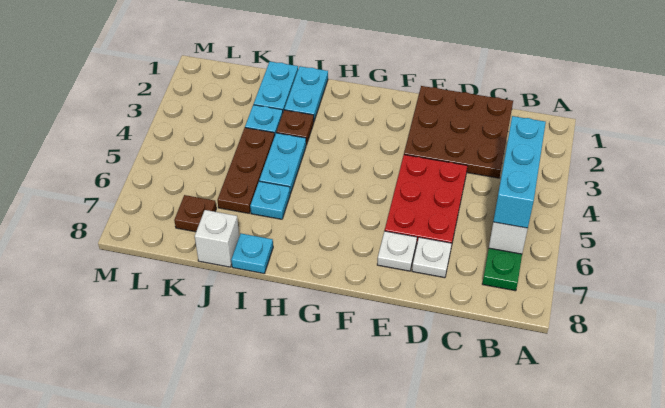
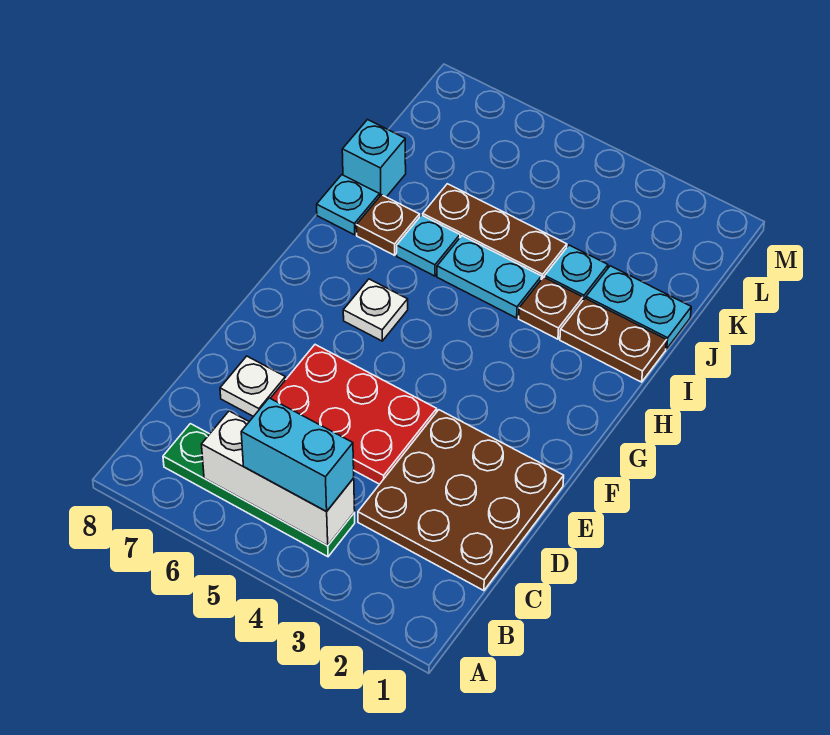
cyan 1x3 brick [493,116,546,228] -> cyan 1x2 brick [241,398,354,512]
white 1x1 plate [377,231,417,271] -> white 1x1 plate moved to [343,279,408,341]
cyan 1x2 plate [284,66,328,121] -> brown 1x2 plate [560,298,666,382]
white 1x1 brick [195,210,239,267] -> cyan 1x1 brick [342,120,406,197]
brown 1x1 plate [174,195,216,232] -> brown 1x1 plate moved to [356,195,420,255]

